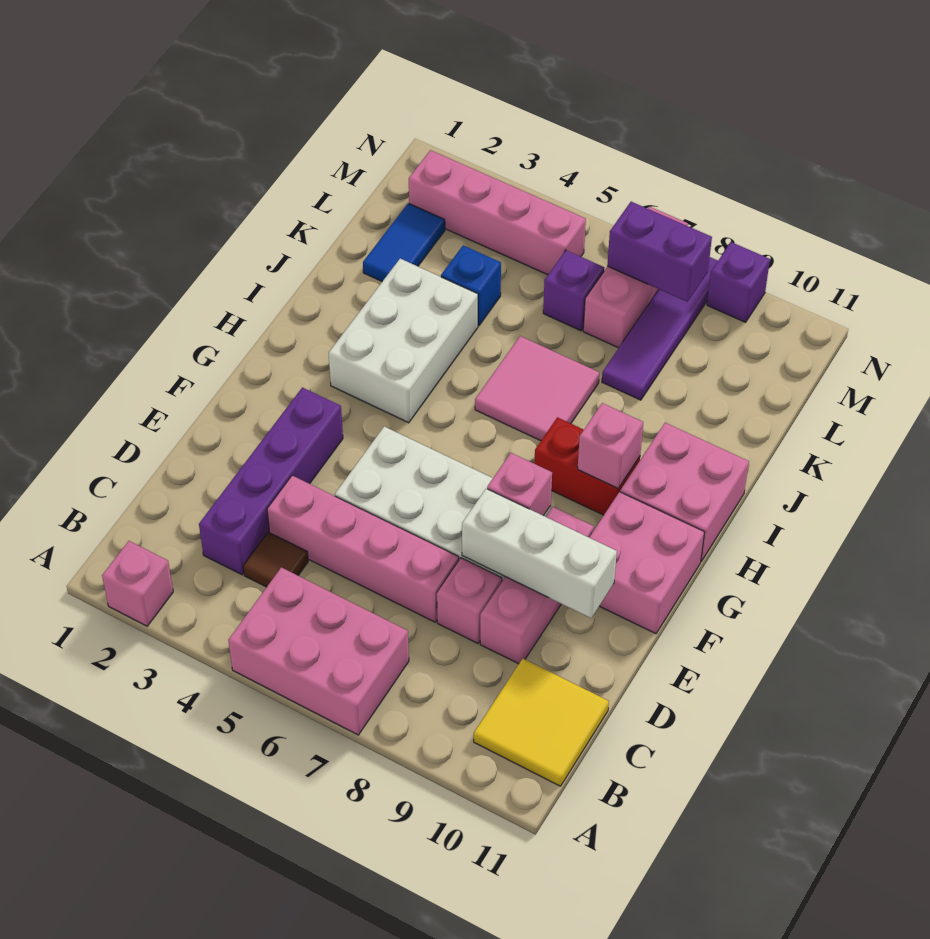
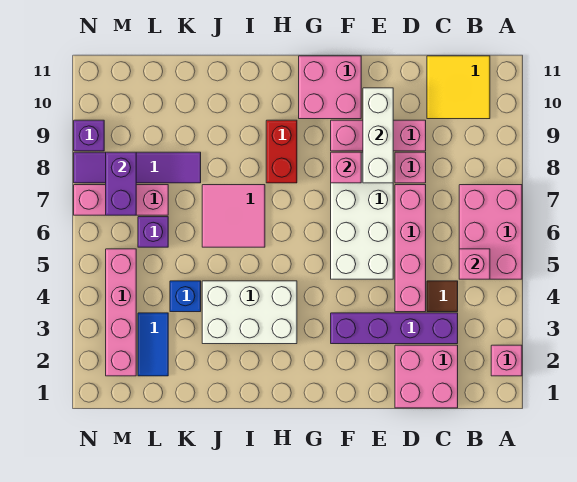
pink 1x1 brick [578,403,643,488] -> pink 1x1 brick moved to [459,249,490,279]
pink 2x2 brick [620,423,749,561] -> pink 2x2 brick moved to [395,345,458,408]
blue 1x2 tile [363,203,445,281] -> blue 1x2 tile turned to [138,313,168,376]

